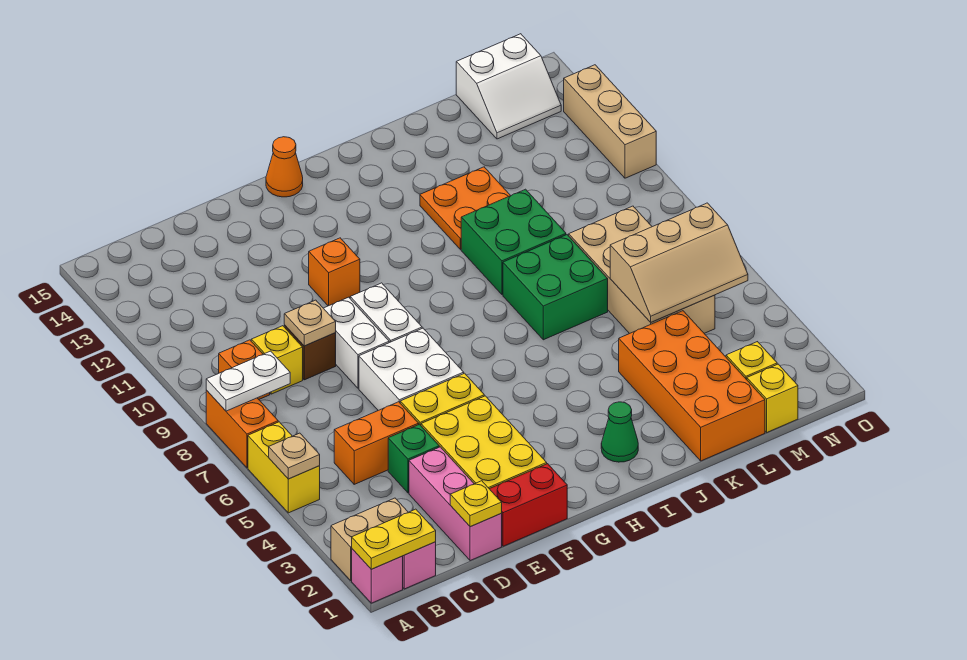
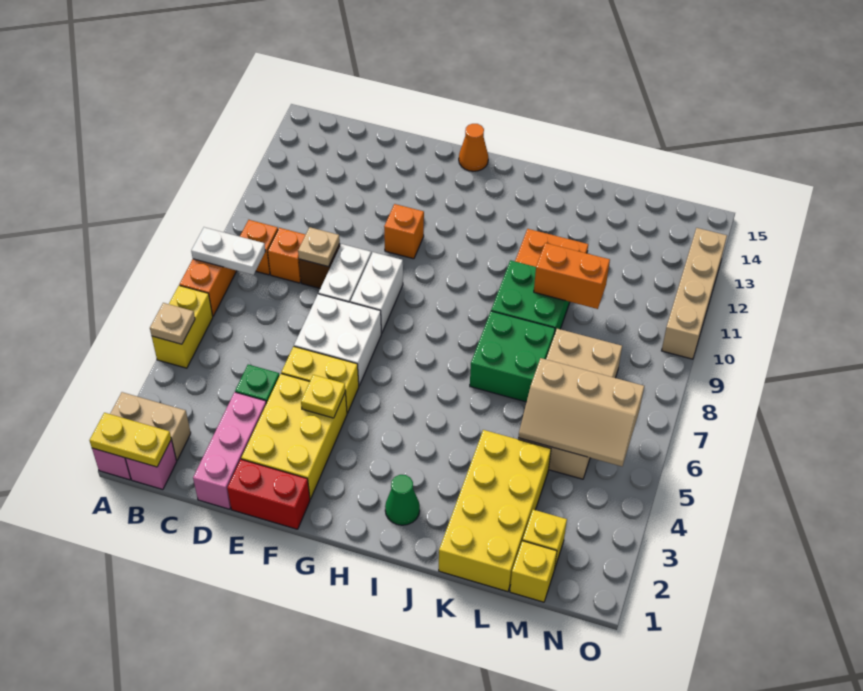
orange 1x2 brick [334,402,419,484] -> orange 1x2 brick moved to [534,243,610,309]
yellow 1x1 brick [251,326,303,394] -> orange 1x1 brick [268,228,305,283]
yellow 1x1 plate [450,481,502,527] -> yellow 1x1 plate moved to [301,375,345,418]
orange 2x4 brick [619,311,765,461] -> yellow 2x4 brick [439,430,551,592]
white 2x2 slope [456,34,561,139] -> none
tan 1x3 brick [564,65,656,178] -> tan 1x4 brick [662,228,727,359]

